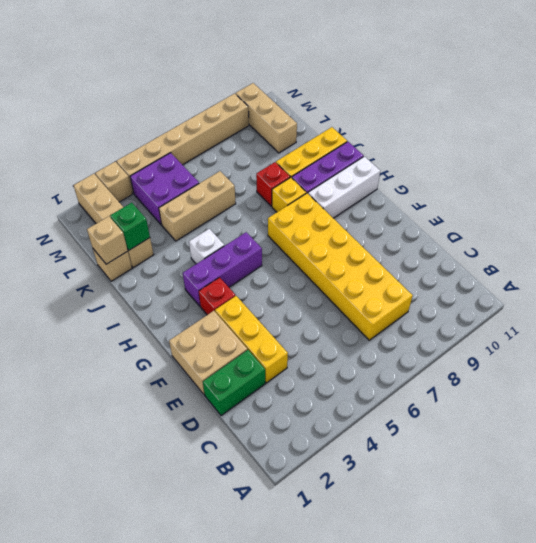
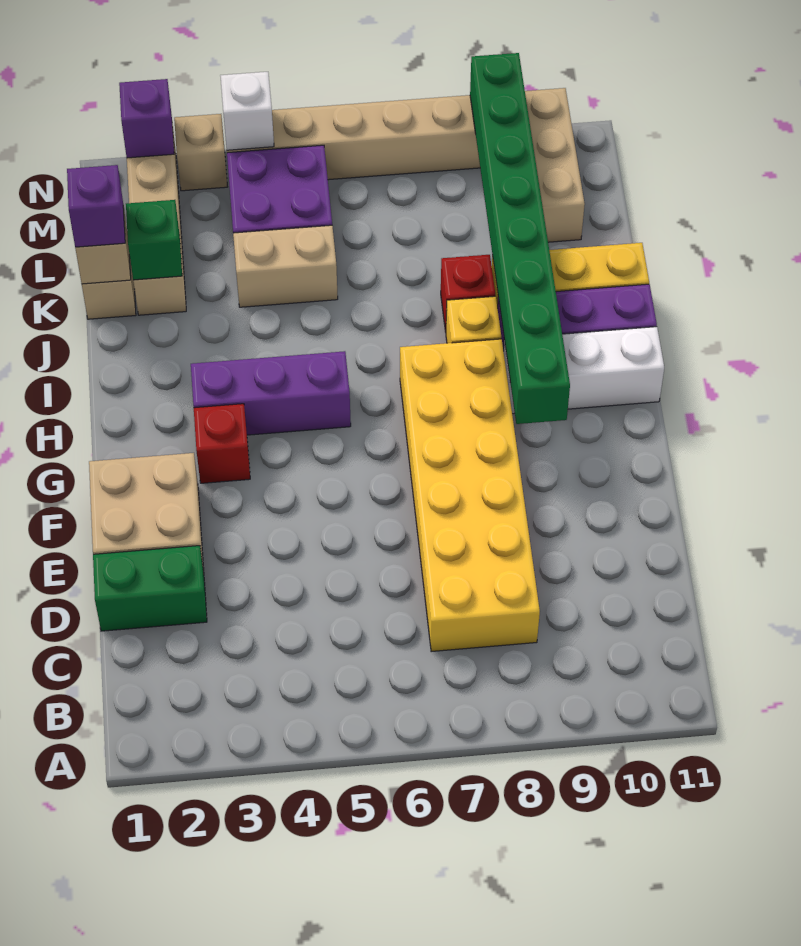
yellow 1x3 brick [215,296,288,383] -> none
none -> green 1x8 brick [470,53,570,424]
white 1x1 brick [189,229,224,264] -> white 1x1 brick moved to [220,72,274,150]
none -> purple 1x1 brick [67,165,125,247]
tan 1x3 brick [159,171,236,241] -> tan 1x2 brick [233,225,338,307]
none -> purple 1x1 brick [119,79,174,158]

